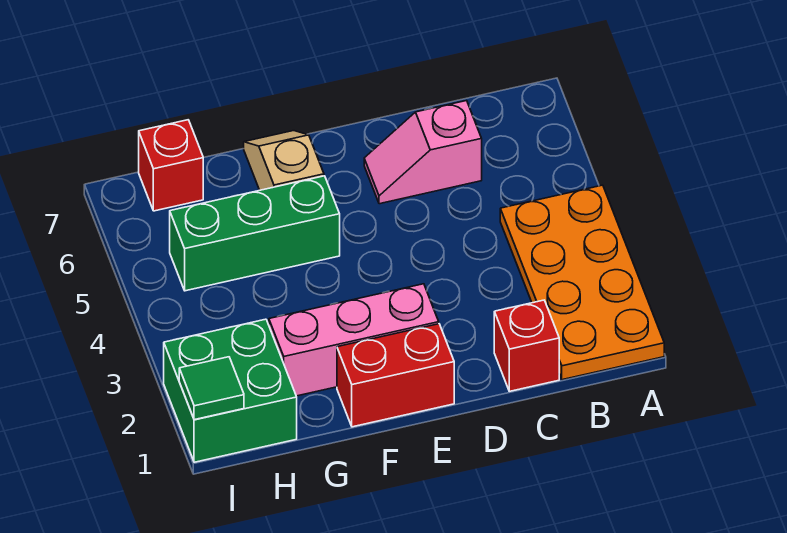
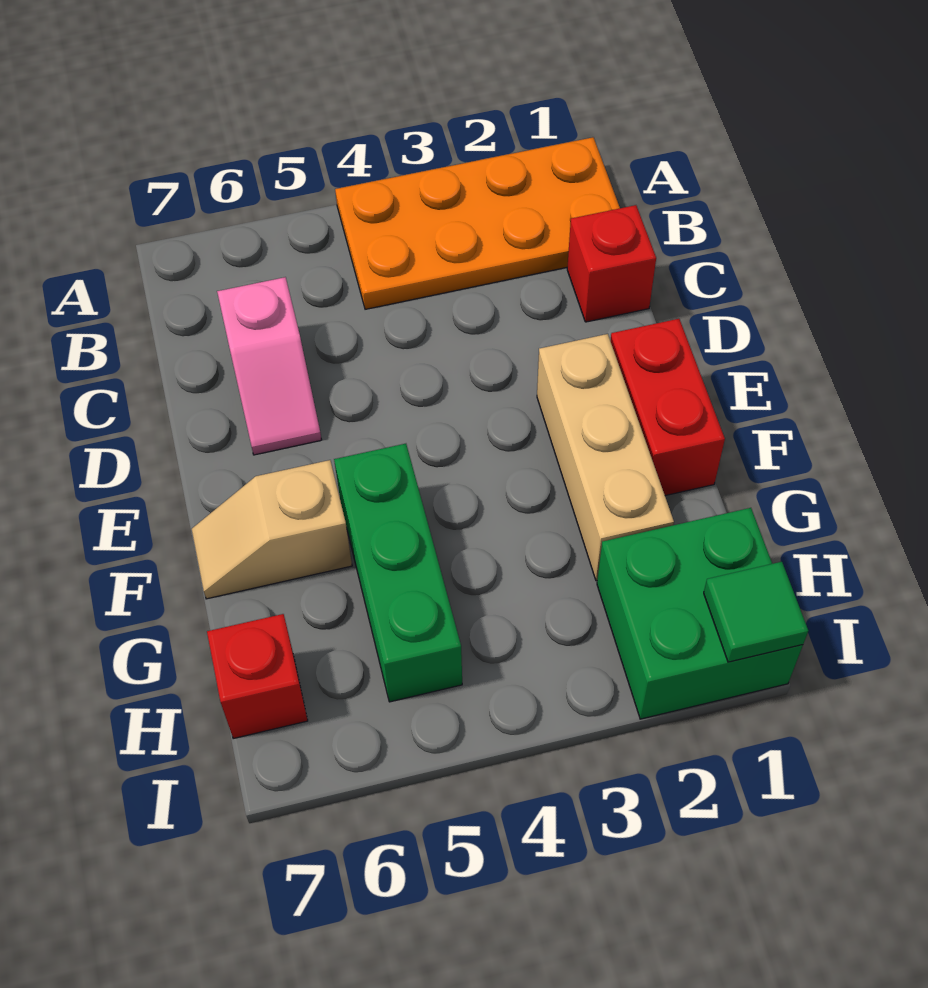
pink 1x3 brick [269,284,439,396] -> tan 1x3 brick [537,334,674,581]

